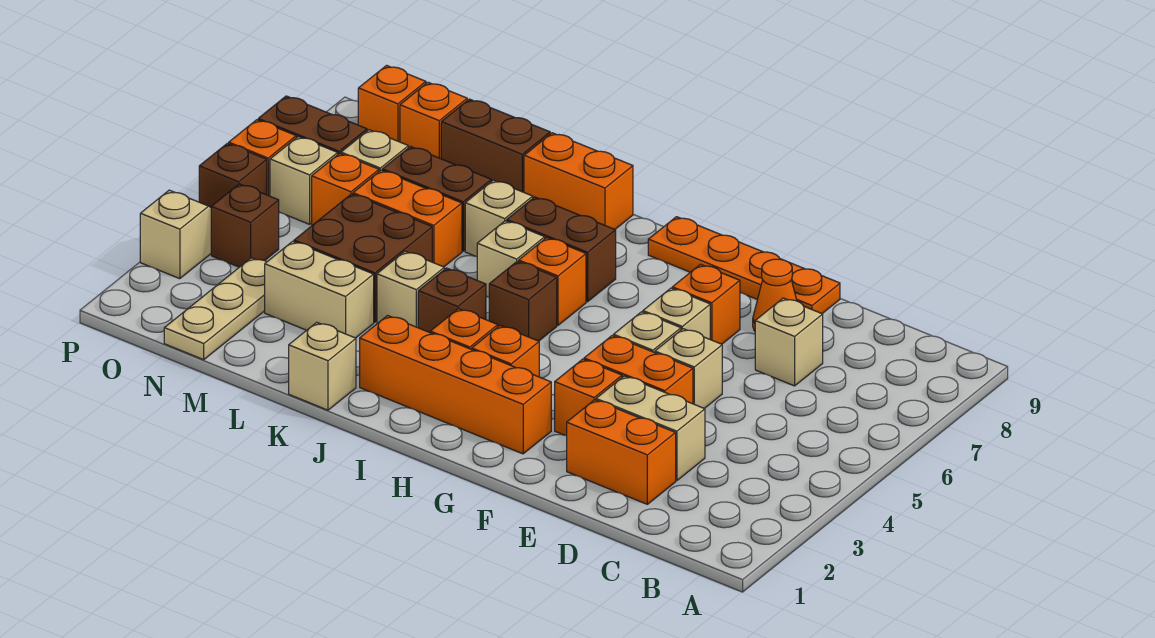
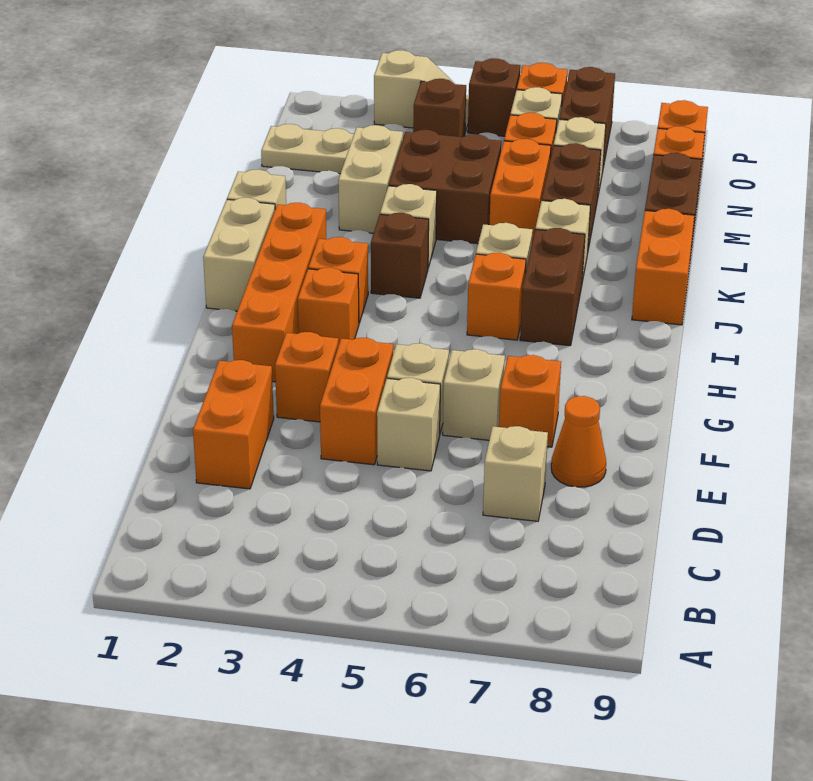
tan 1x2 brick [596,376,705,481] -> tan 1x2 brick moved to [203,198,275,311]
orange 1x4 plate [648,217,840,314] -> none
brown 1x1 brick [489,261,557,341] -> none

